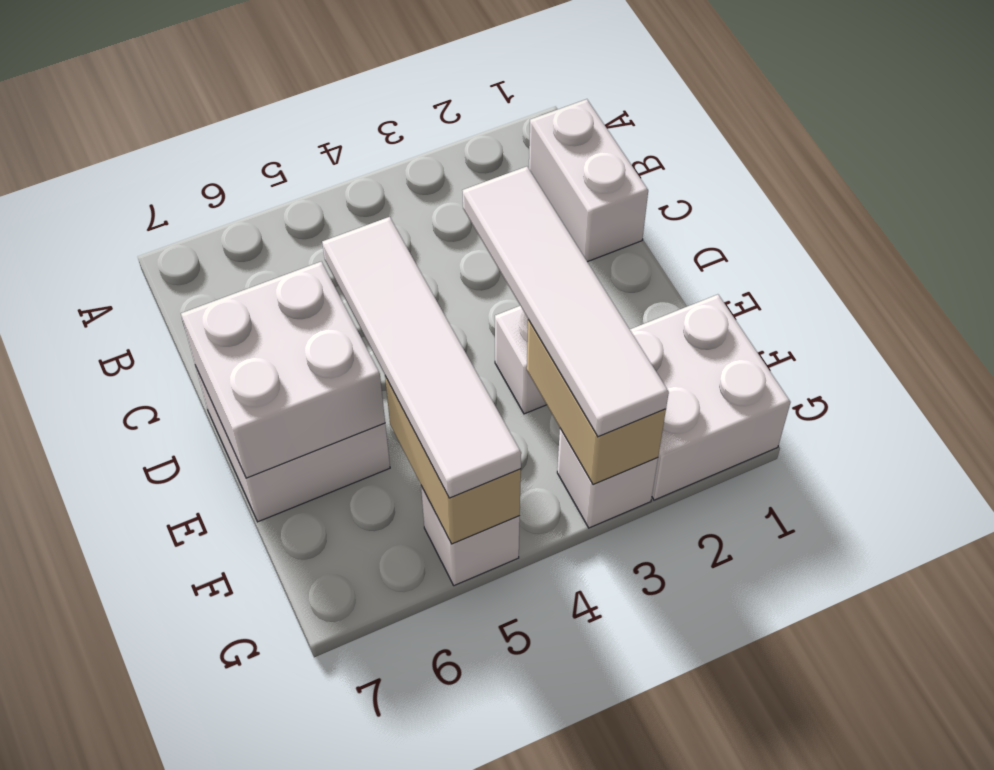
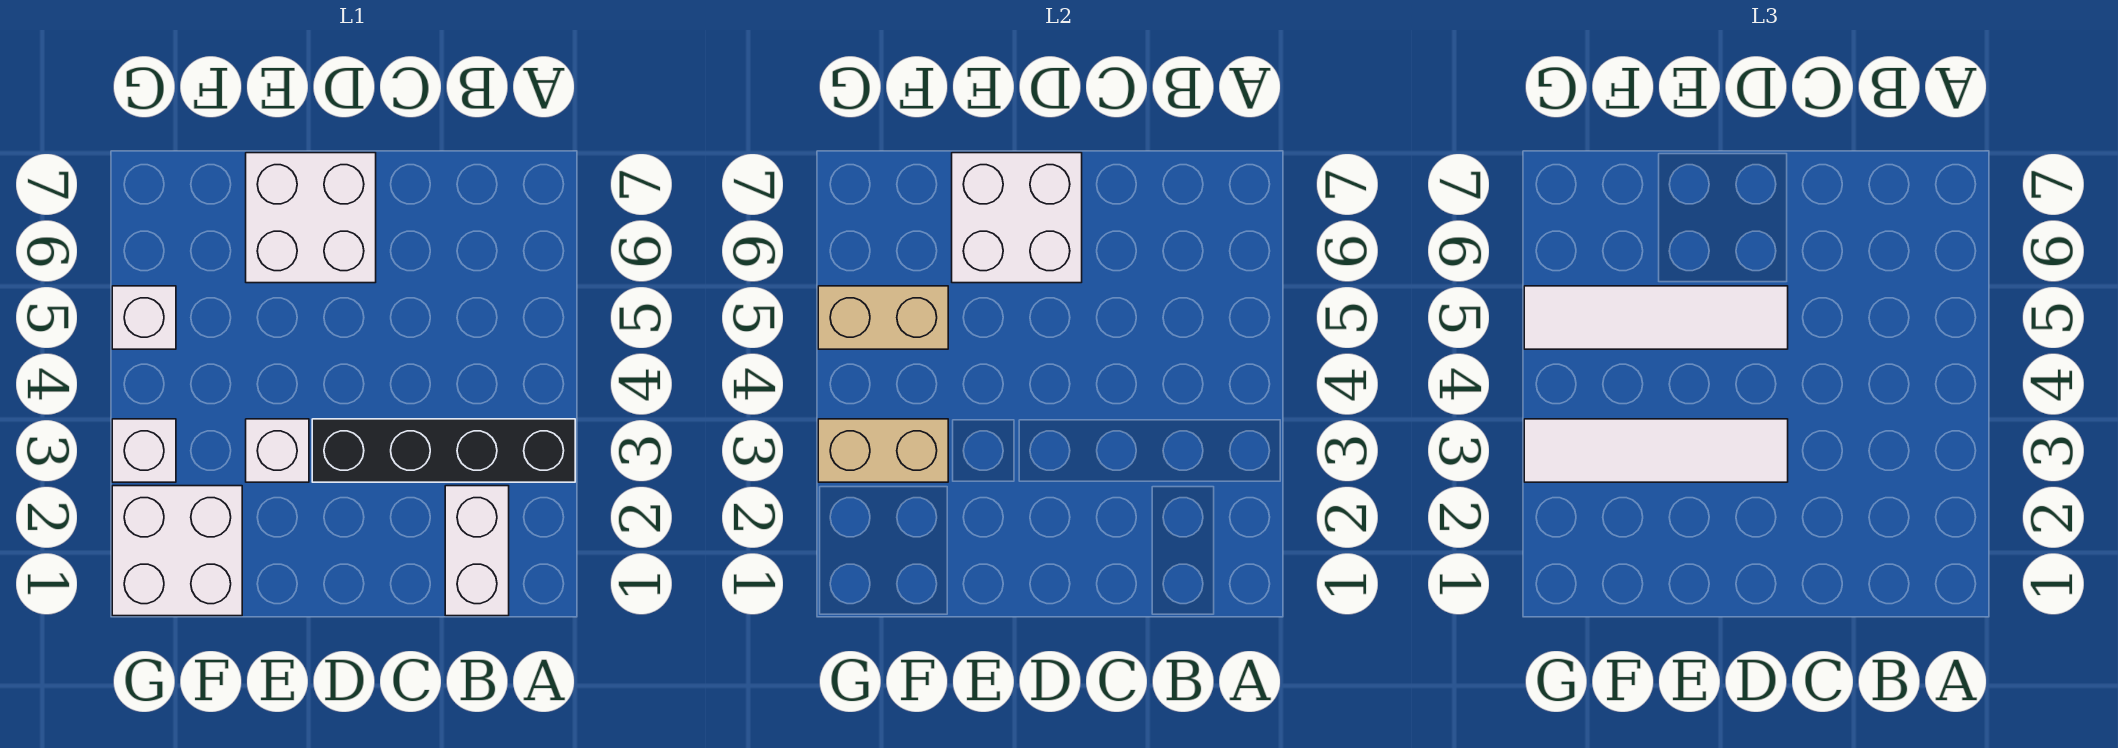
none -> black 1x4 brick [312,419,575,482]
white 1x2 brick [529,99,648,262] -> white 1x2 brick turned to [445,486,509,616]

